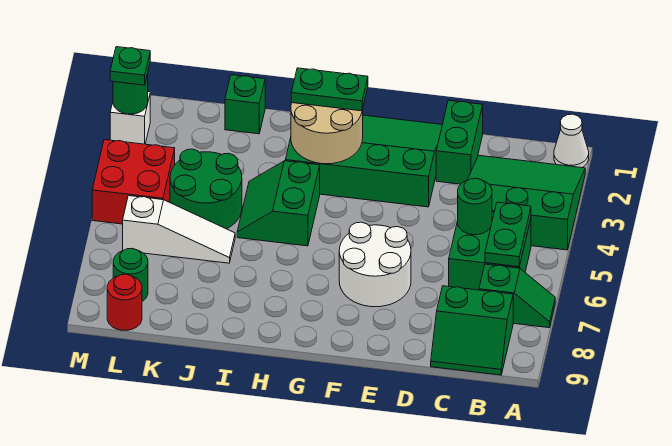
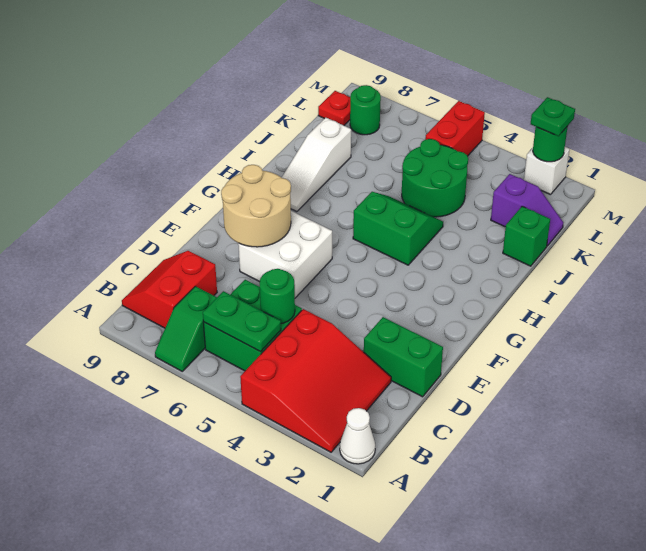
green 3x3 slope [468,156,585,250] -> red 3x3 slope [240,309,391,452]
green 2x2 slope [431,286,513,375] -> red 2x2 slope [122,251,217,328]
green 3x4 slope [285,115,442,207] -> none
white 2x2 round brick [339,222,411,307] -> white 2x2 brick [238,211,332,298]
tan 2x2 round brick [291,103,363,164] -> tan 2x2 round brick moved to [221,165,291,247]
green 1x2 plate [291,68,368,111] -> none
white 1x3 slope [123,196,235,263] -> white 1x3 slope moved to [282,118,351,212]
none -> purple 1x2 slope [491,174,563,246]
red 2x2 brick [92,140,175,224] -> red 1x2 brick [425,101,485,156]
red 1x1 round brick [107,274,142,330] -> red 1x1 plate [318,91,350,125]

